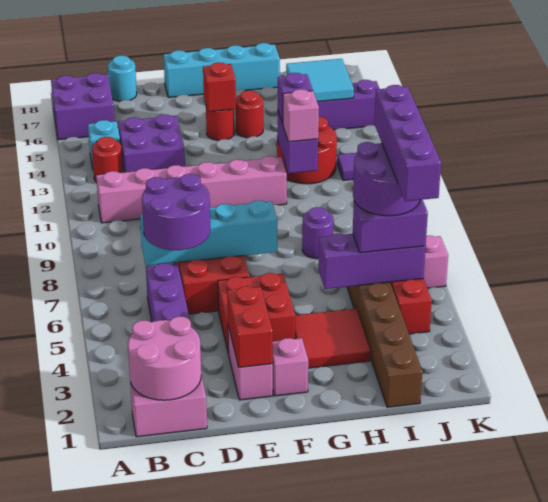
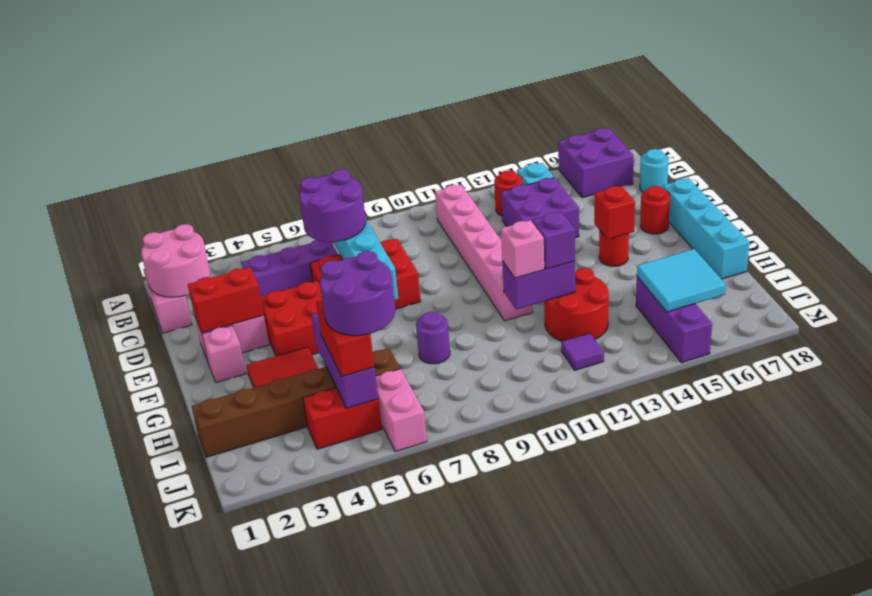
red 1x1 round brick [235,90,263,138] -> red 1x1 round brick moved to [640,186,670,234]
purple 1x2 brick [353,200,428,253] -> red 1x2 brick [316,301,374,376]
purple 1x4 brick [374,85,441,201] -> none

